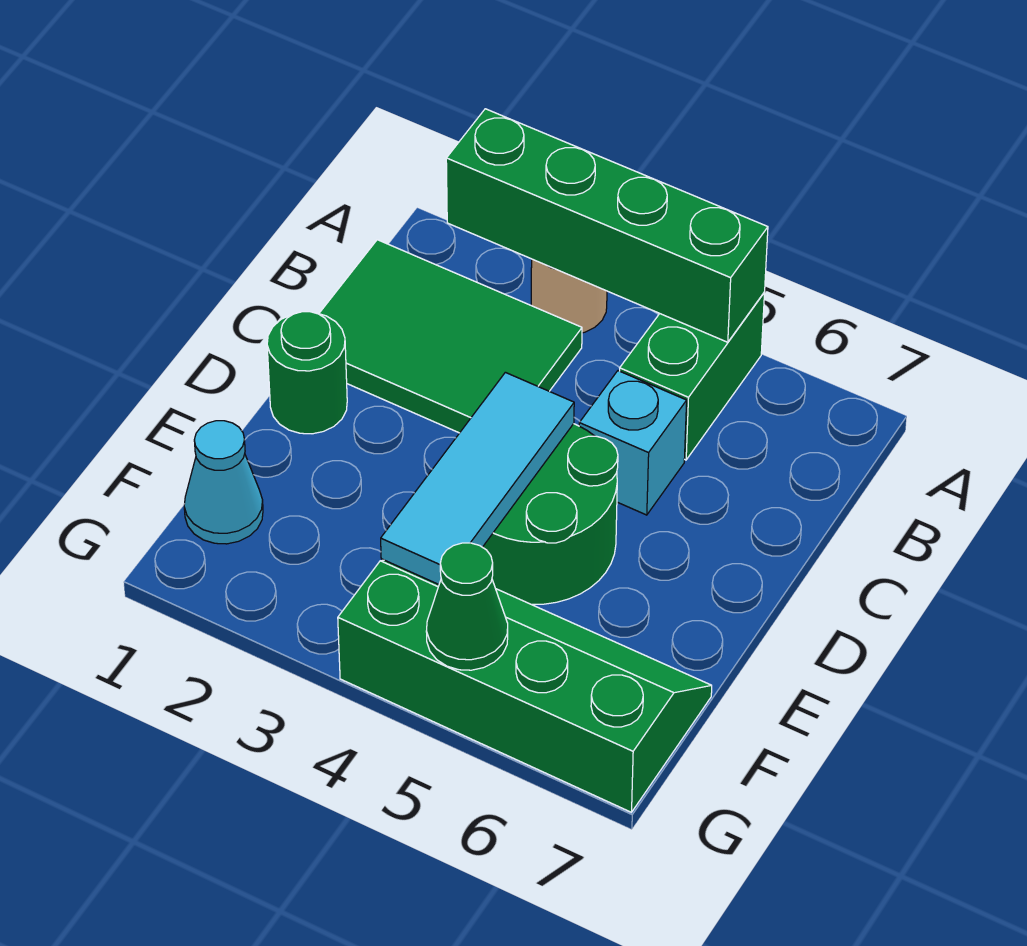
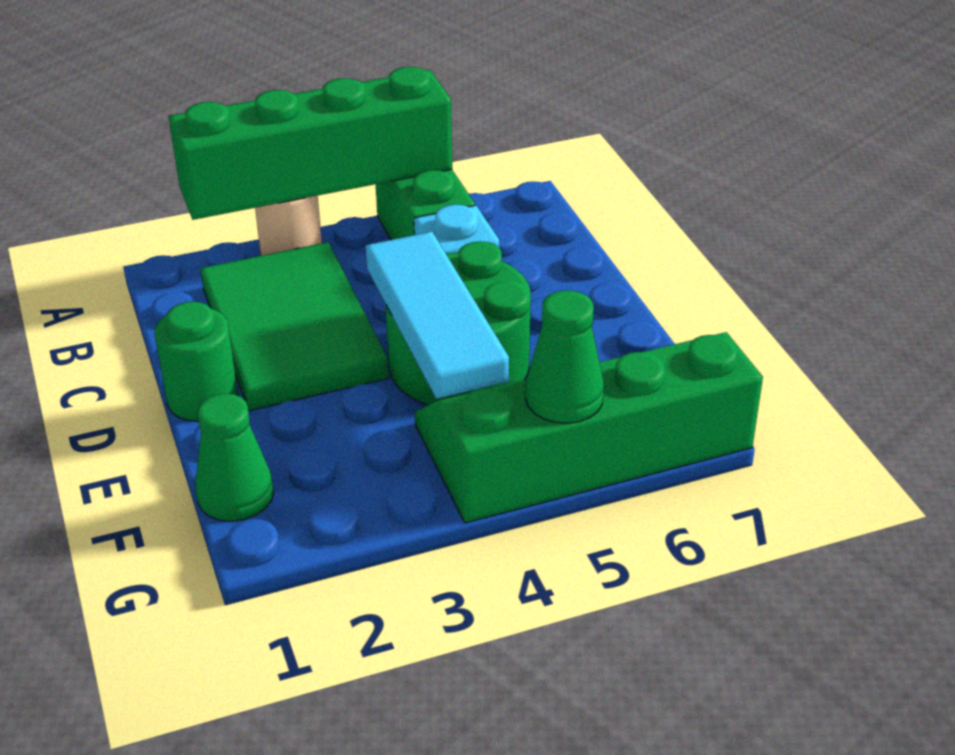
green 2x3 tile [319,240,582,433] -> green 2x3 tile turned to [200,242,388,411]
cyan 1x1 cone [184,421,263,544] -> green 1x1 cone [195,393,274,521]

